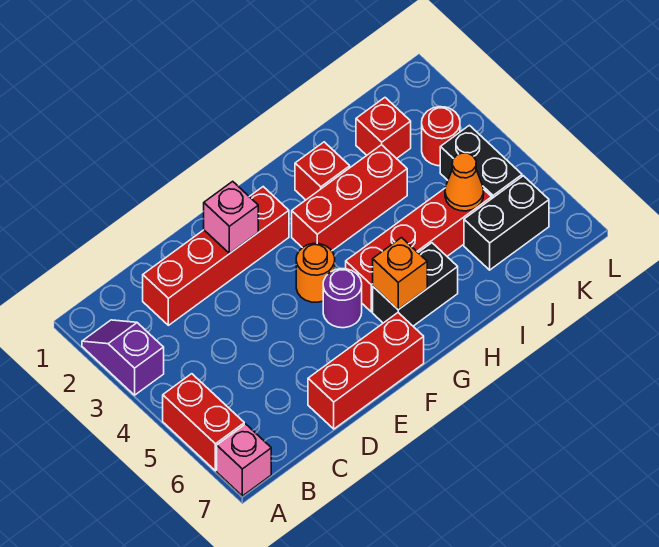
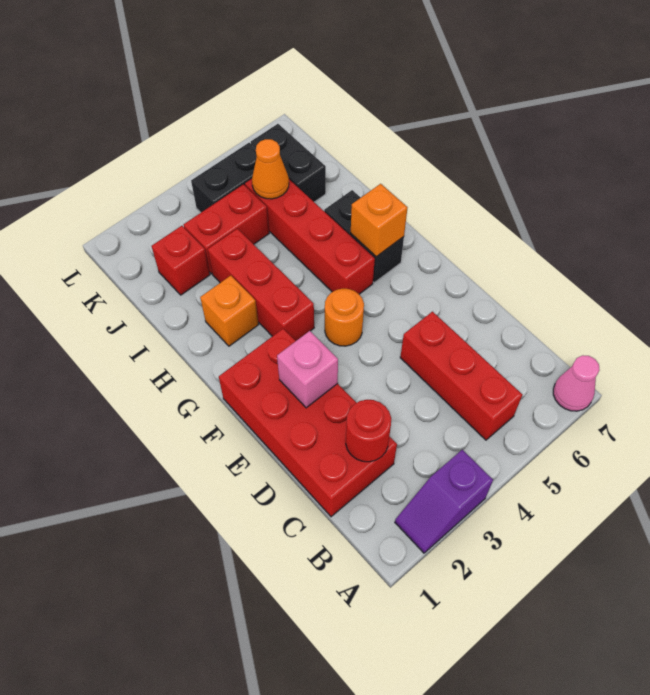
red 1x2 brick [163,374,244,471] -> red 1x2 brick moved to [183,184,269,274]
pink 1x1 brick [217,424,271,496] -> pink 1x1 cone [553,355,599,411]
red 1x4 brick [143,187,289,325] -> red 2x4 brick [219,329,397,517]
red 1x3 brick [308,313,424,429] -> red 1x3 brick moved to [400,312,523,440]
purple 1x1 round brick [323,269,362,328] -> none
red 1x1 brick [295,142,350,200] -> orange 1x1 brick [200,276,259,346]
red 1x1 round brick [422,107,460,166] -> red 1x1 round brick moved to [346,400,391,462]

